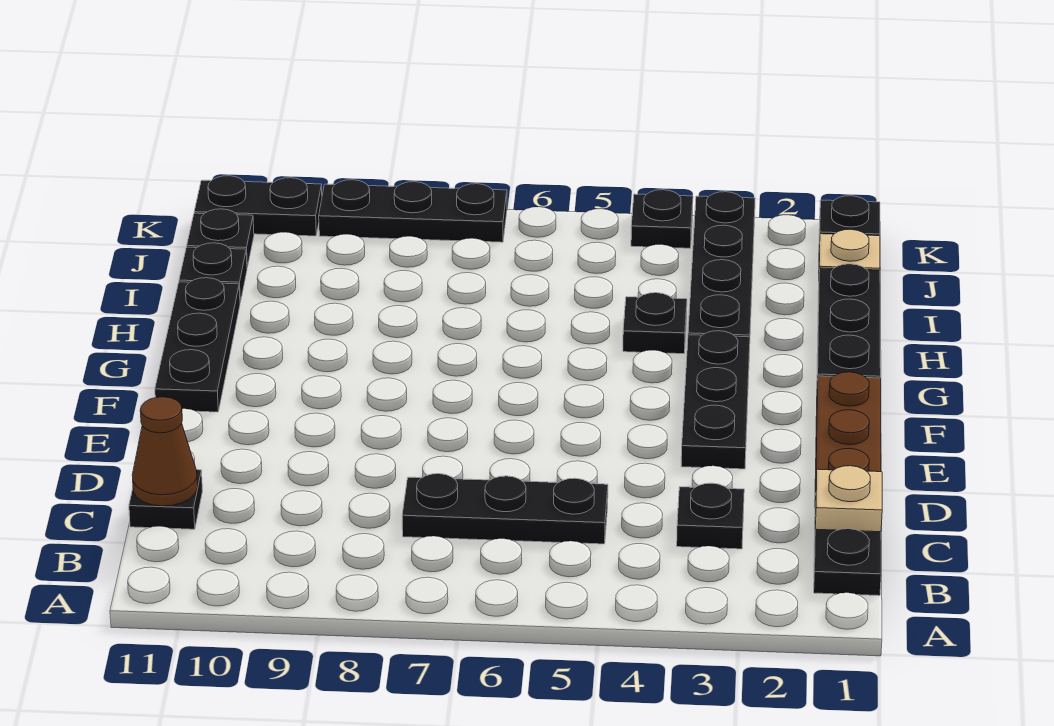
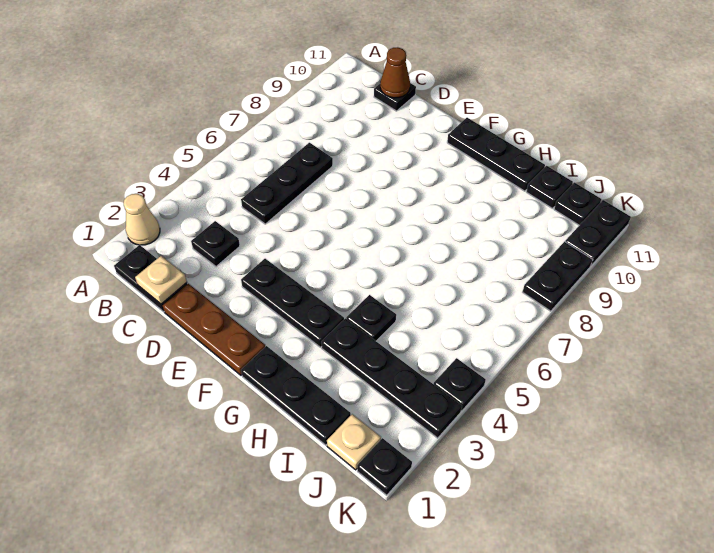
none -> tan 1x1 cone [124,194,160,245]
black 1x3 plate [319,180,507,242] -> black 1x2 plate [523,242,593,311]

